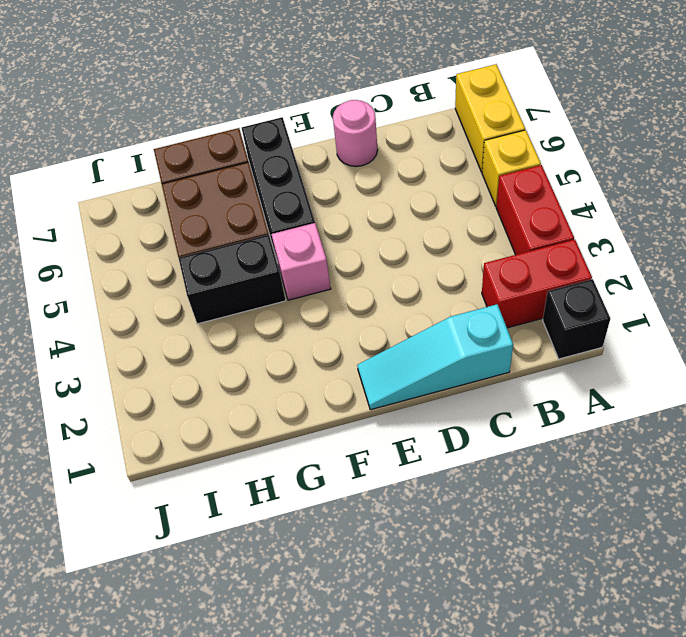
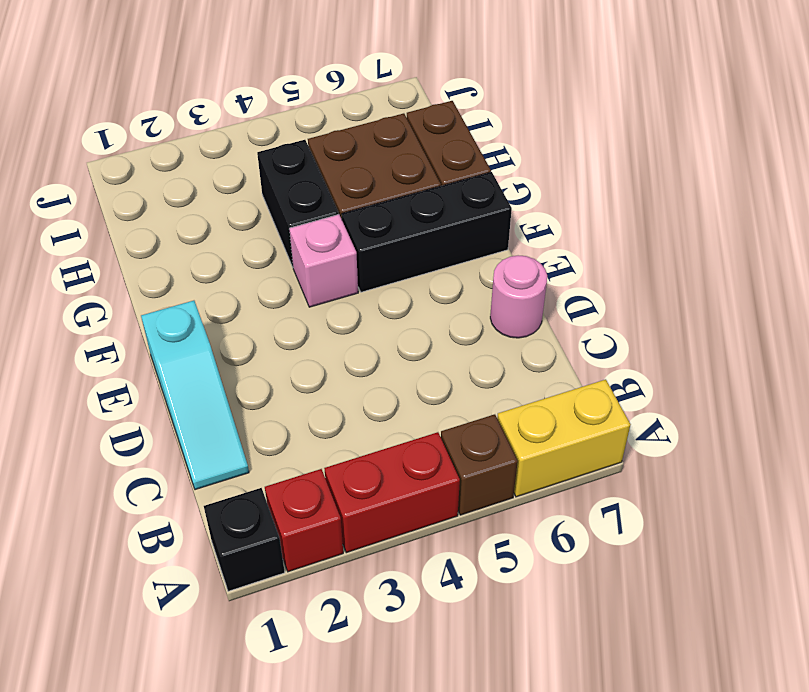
red 1x2 brick [482,240,592,328] -> red 1x1 brick [265,469,343,572]
yellow 1x1 brick [482,130,541,207] -> brown 1x1 brick [441,414,518,515]
cyan 1x3 slope [357,304,513,410] -> cyan 1x3 slope turned to [141,301,249,490]

